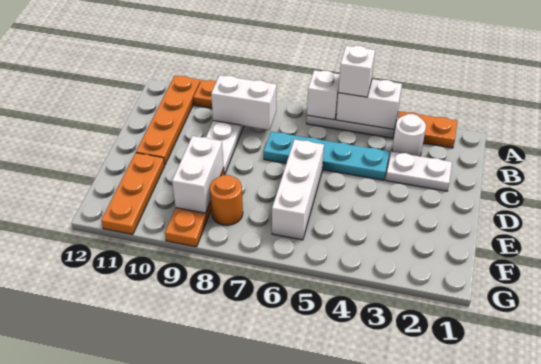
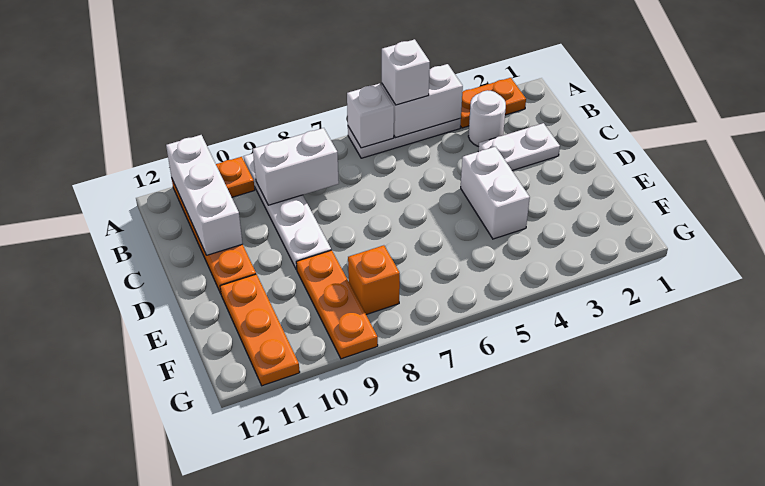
cyan 1x4 plate [264,132,389,180] -> none
white 1x3 brick [272,139,324,240] -> white 1x3 brick moved to [166,135,243,255]
white 1x2 brick [172,136,224,213] -> white 1x2 brick moved to [461,147,530,239]
orange 1x1 round brick [210,175,243,225] -> orange 1x1 brick [348,245,400,315]

